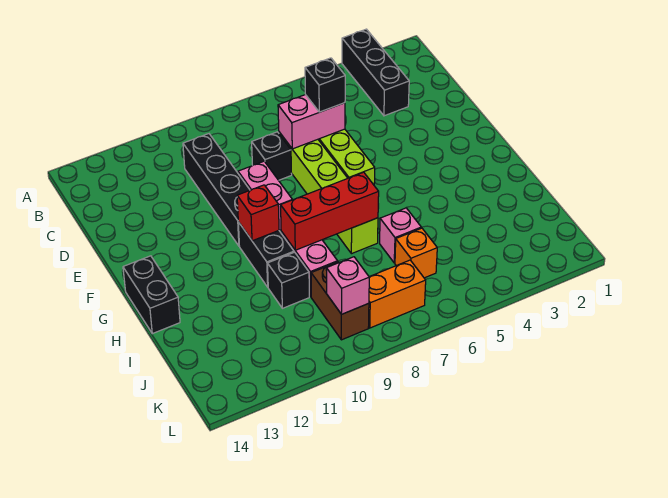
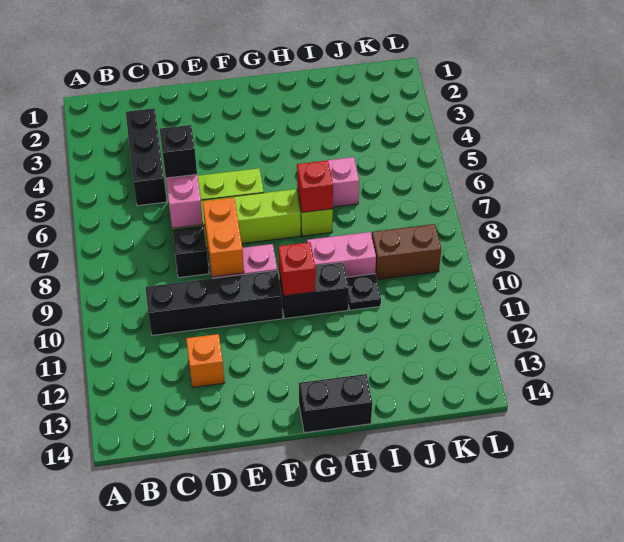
black 1x3 brick [342,29,409,116] -> black 1x3 brick turned to [126,108,167,206]
red 1x3 brick [281,172,379,250] -> red 1x1 brick [297,160,333,212]
black 1x1 brick [268,252,309,308] -> black 1x1 plate [347,274,381,310]
orange 1x1 brick [395,228,437,278] -> orange 1x1 brick moved to [186,334,225,387]
orange 1x2 brick [369,260,426,328] -> orange 1x2 brick moved to [203,198,244,277]
pink 1x1 brick [326,257,369,314] -> none

